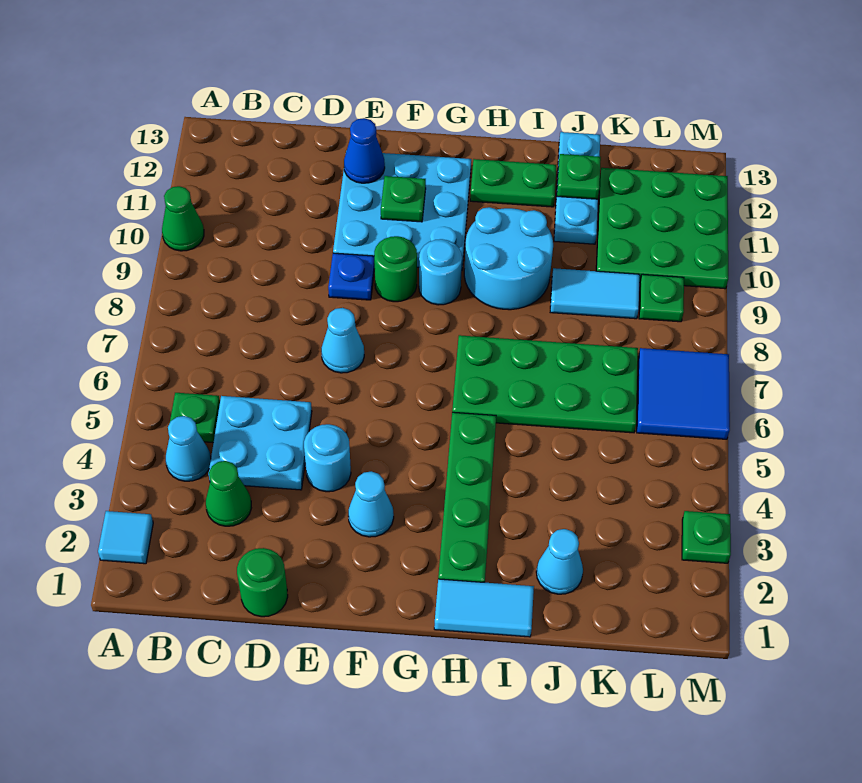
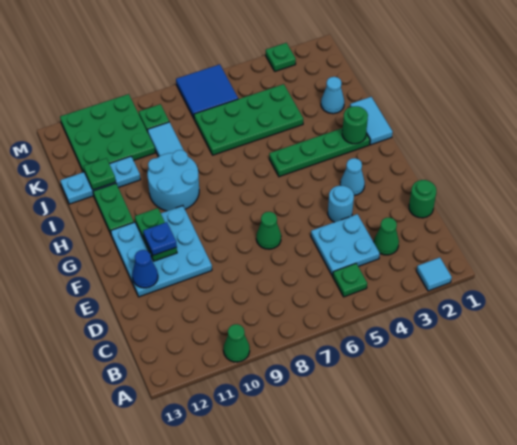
cyan 1x1 cone [166,416,211,481] -> none
cyan 1x1 cone [321,308,364,373] -> green 1x1 cone [256,212,281,249]
blue 1x1 plate [328,253,375,300] -> blue 1x1 plate moved to [143,222,177,256]
green 1x1 round brick [374,236,417,302] -> green 1x1 round brick moved to [342,106,368,144]
green 1x1 plate [381,176,426,222] -> green 1x2 plate [135,208,177,261]
cyan 1x1 round brick [419,239,462,305] -> none
green 2x4 plate [452,335,638,433] -> green 2x4 plate turned to [194,84,303,155]

